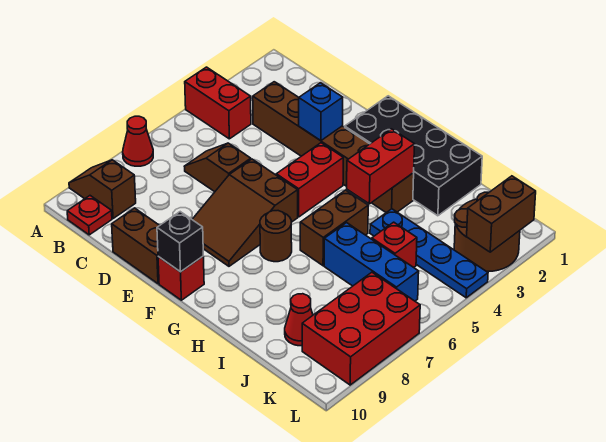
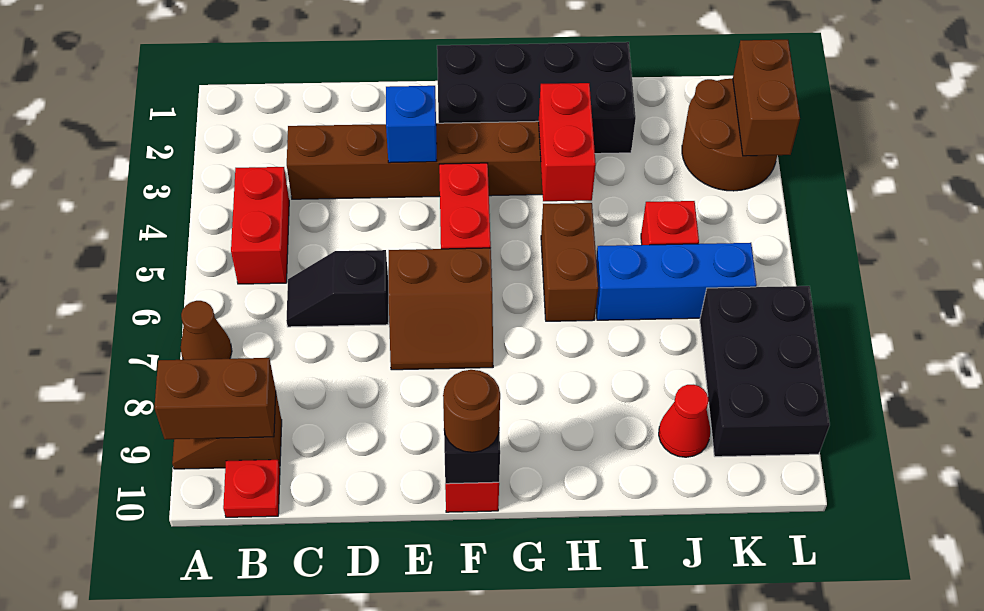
red 1x2 brick [185,67,251,139] -> red 1x2 brick turned to [231,167,289,284]
red 1x1 cone [123,116,153,166] -> brown 1x1 cone [181,301,232,360]
brown 1x2 slope [184,143,251,192] -> black 1x2 slope [286,250,388,327]
brown 1x2 brick [112,208,160,284] -> brown 1x2 brick moved to [154,358,276,439]
brown 2x3 slope [192,159,298,266] -> brown 2x2 slope [389,248,493,370]
brown 1x1 round brick [260,211,292,262] -> brown 1x1 round brick moved to [443,370,500,452]
blue 1x4 plate [370,209,488,298] -> none
red 2x3 brick [302,272,420,385] -> black 2x3 brick [700,286,830,457]

